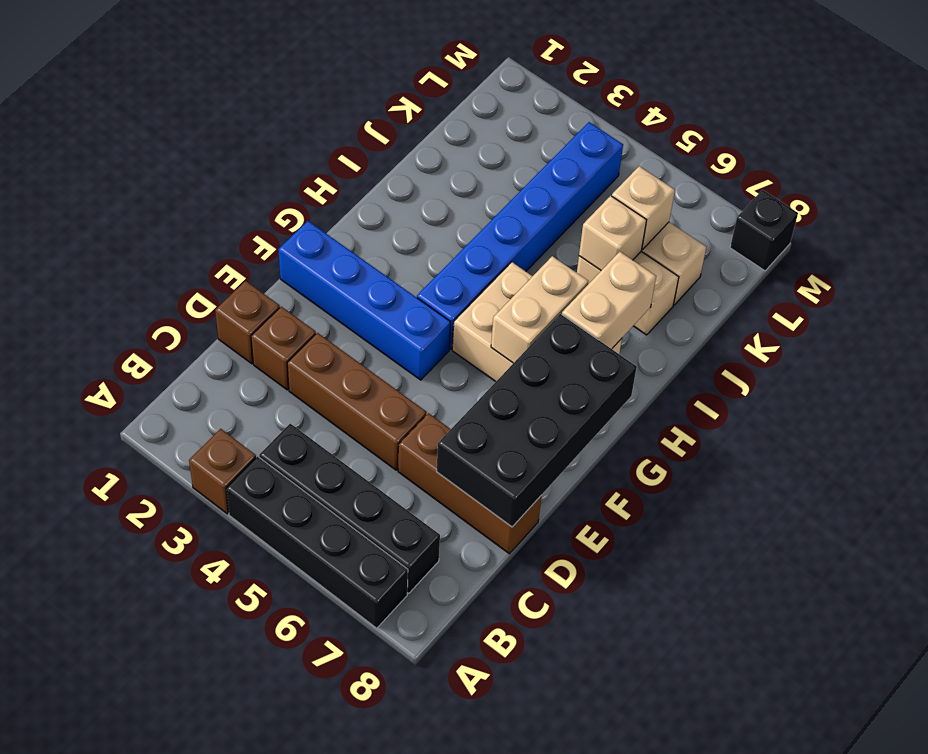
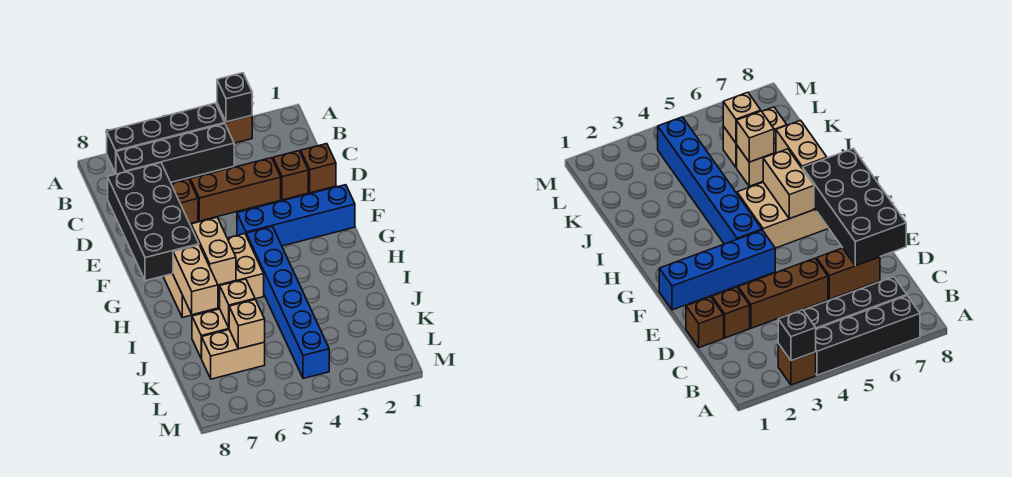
brown 1x3 brick [398,413,542,554] -> brown 1x2 brick [171,179,198,223]
black 1x1 brick [730,190,798,271] -> black 1x1 brick moved to [217,73,252,122]

